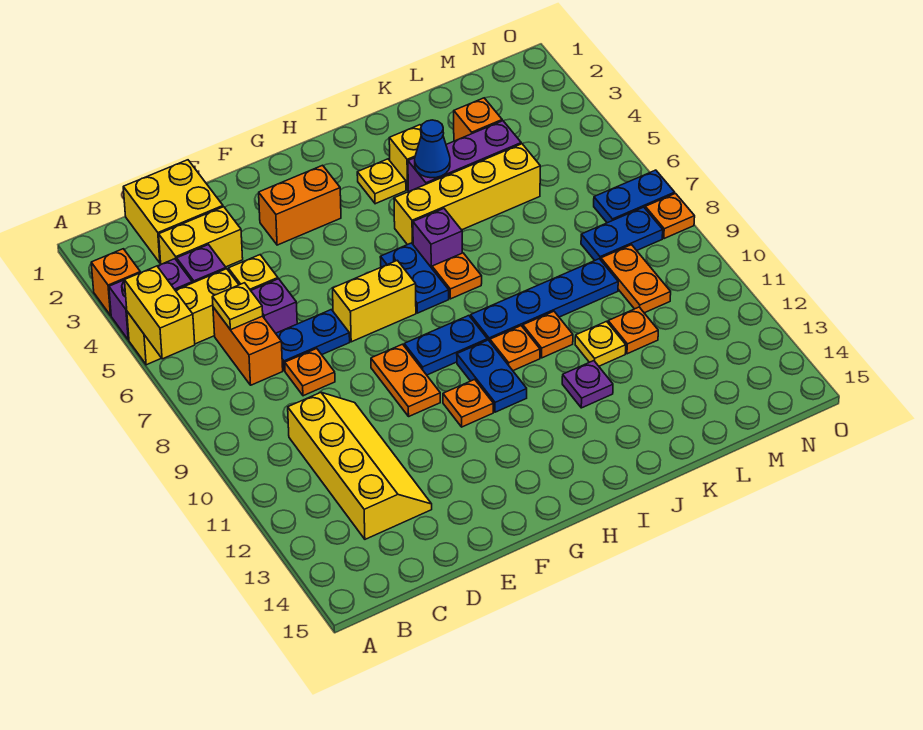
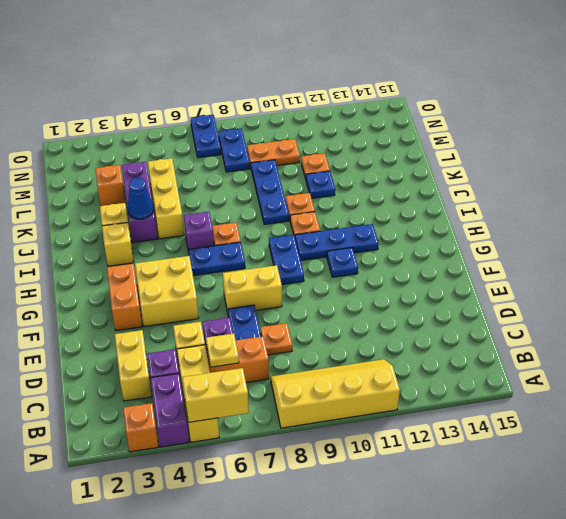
yellow 2x2 brick [123,160,223,263] -> yellow 2x2 brick moved to [135,256,199,327]
yellow 2x4 slope [288,393,432,539] -> yellow 2x4 slope moved to [271,359,400,428]
yellow 1x2 brick [333,260,416,342] -> yellow 1x2 brick turned to [223,265,282,312]
orange 1x2 plate [371,344,440,416] -> none
orange 1x1 plate [443,379,493,427] -> blue 1x1 plate [327,248,358,277]
blue 1x2 plate [457,340,527,412] -> blue 1x3 plate [295,224,379,260]
yellow 1x1 plate [357,159,406,204] -> yellow 1x1 brick [102,222,134,266]
yellow 1x4 brick [394,144,540,245] -> yellow 1x3 brick [148,158,184,239]
blue 1x4 plate [471,259,618,341] -> blue 1x3 plate [251,160,289,225]
purple 1x1 plate [562,361,613,408] -> none
yellow 1x1 plate [575,321,626,366] -> blue 1x1 plate [306,171,335,198]
orange 1x1 plate [645,194,695,239] -> none

